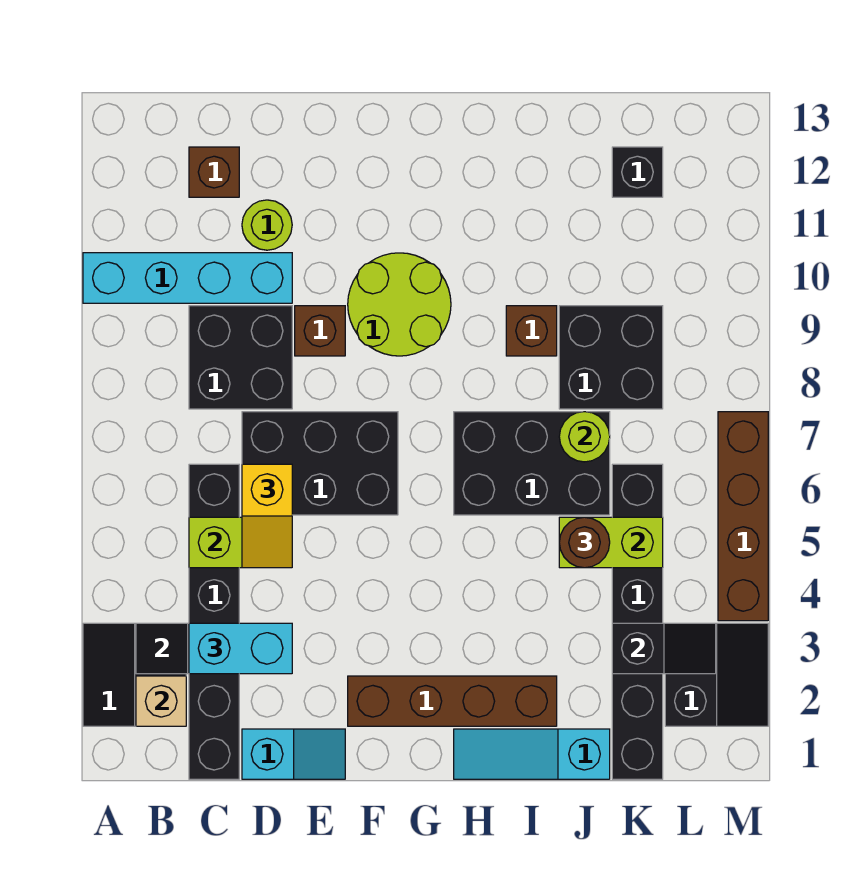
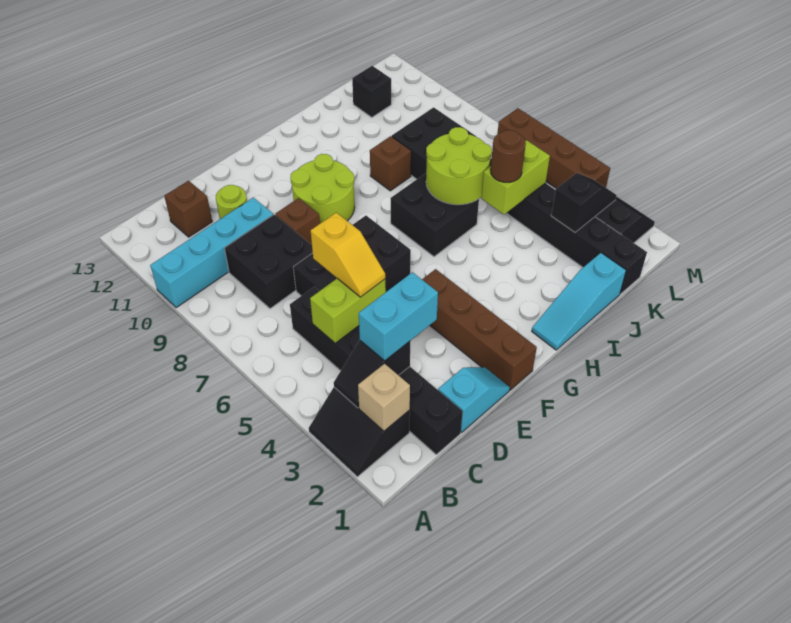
brown 1x4 brick [348,676,557,726] -> brown 1x4 brick turned to [422,269,537,390]
black 2x3 brick [454,412,610,515] -> black 2x2 brick [390,173,479,257]
lime 1x1 round brick [559,412,610,462] -> lime 2x2 round brick [426,127,492,205]

